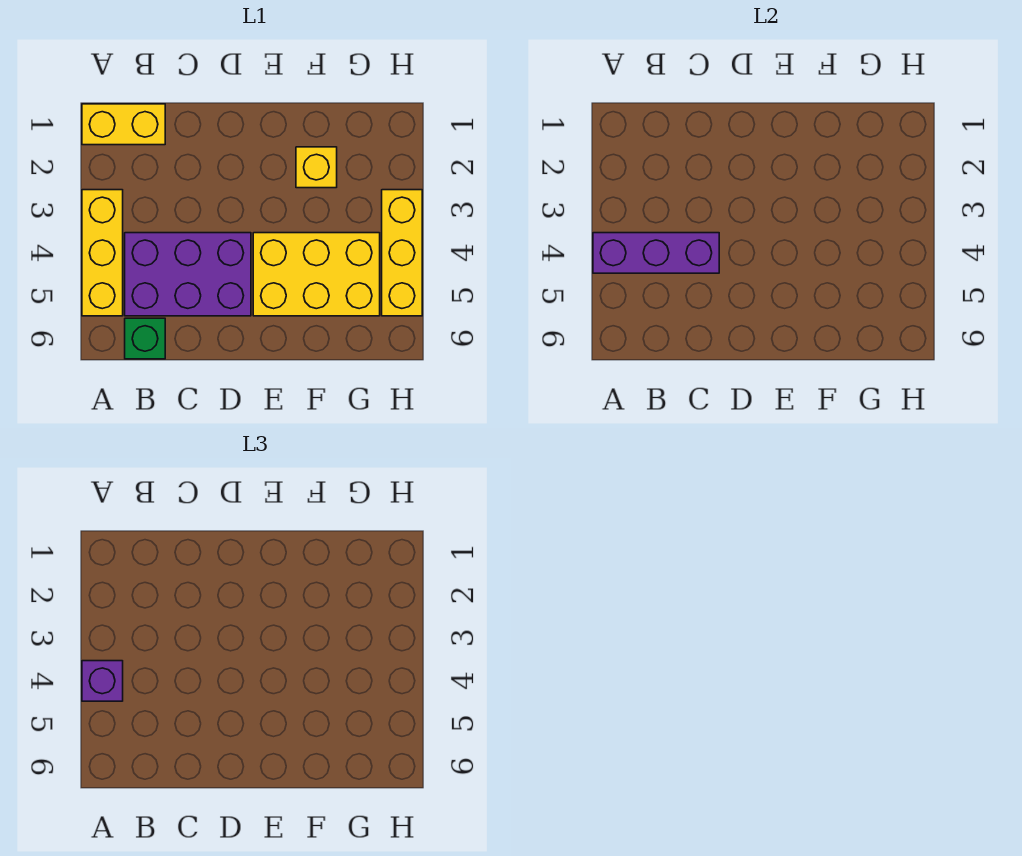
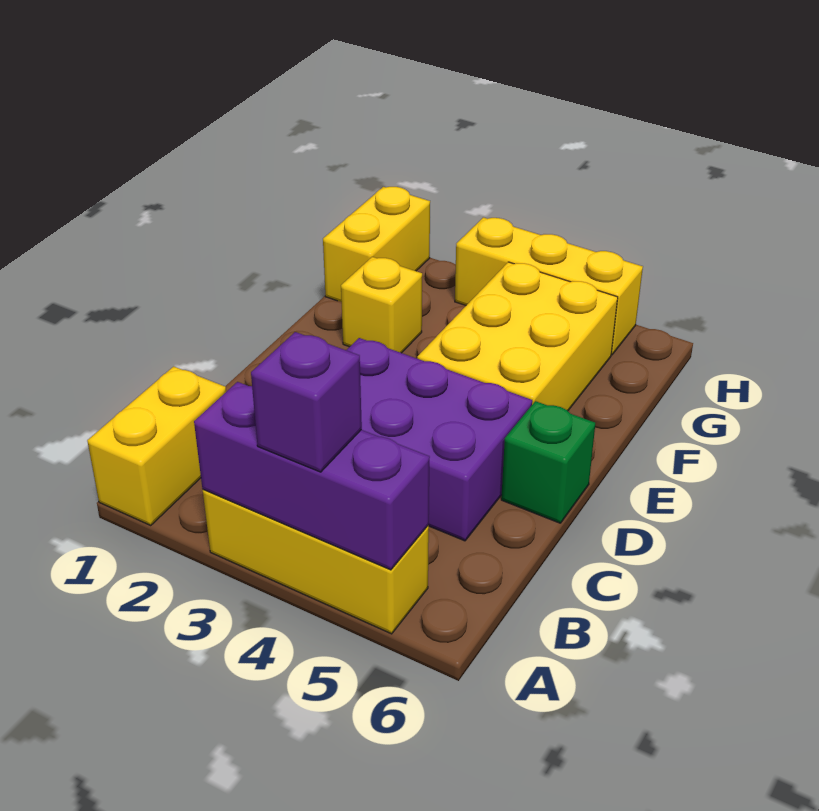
purple 1x3 brick [593,233,719,273] -> purple 1x3 brick turned to [194,382,430,570]
purple 2x3 brick [125,233,251,316] -> purple 2x3 brick turned to [346,338,532,541]
green 1x1 brick [125,318,165,359] -> green 1x1 brick moved to [501,401,595,523]
none -> yellow 1x2 brick [323,187,430,302]

